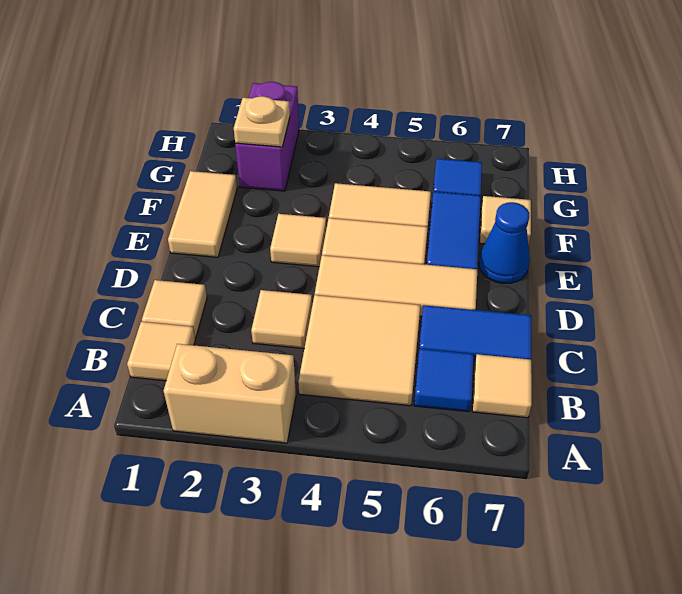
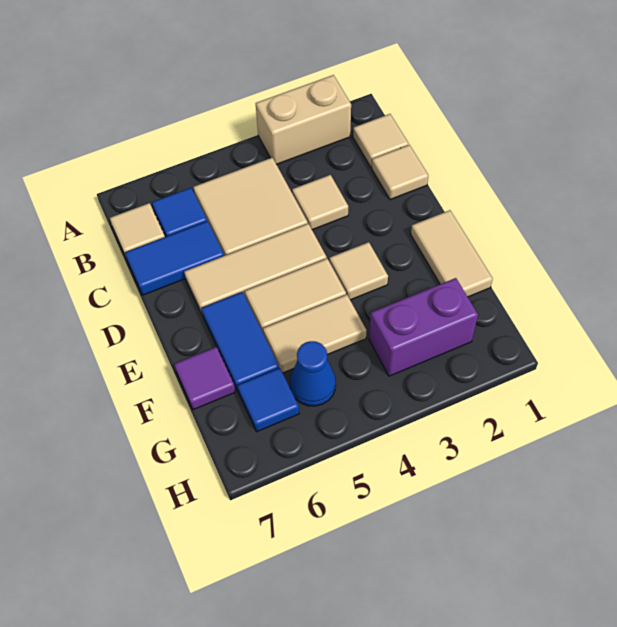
blue 1x1 cone [479,202,530,283] -> blue 1x1 cone moved to [290,341,336,406]
tan 1x1 tile [480,196,531,246] -> purple 1x1 tile [174,347,235,410]
purple 1x2 brick [235,82,299,191] -> purple 1x2 brick turned to [369,278,478,376]
tan 1x1 plate [234,96,290,147] -> none

